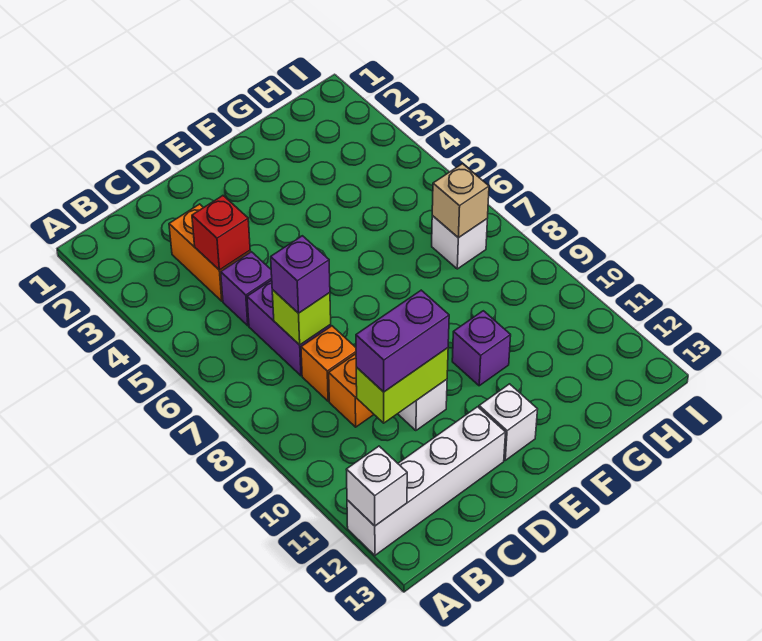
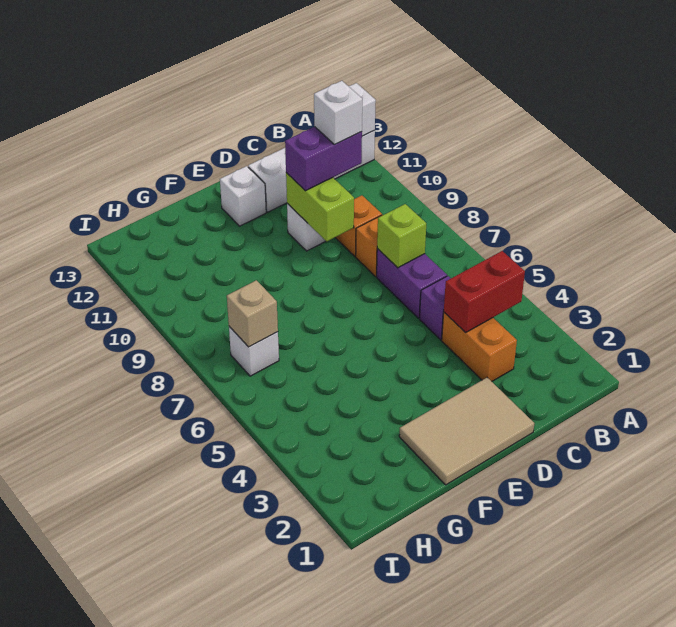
red 1x1 brick [192,196,250,270] -> red 1x2 brick [444,251,525,333]
purple 1x1 brick [271,236,330,313] -> none
lime 1x2 brick [356,348,448,423] -> lime 1x2 brick turned to [286,173,354,241]
none -> white 1x1 brick [314,81,362,145]
none -> tan 2x3 tile [399,378,534,485]
purple 1x1 brick [452,311,511,386] -> none

